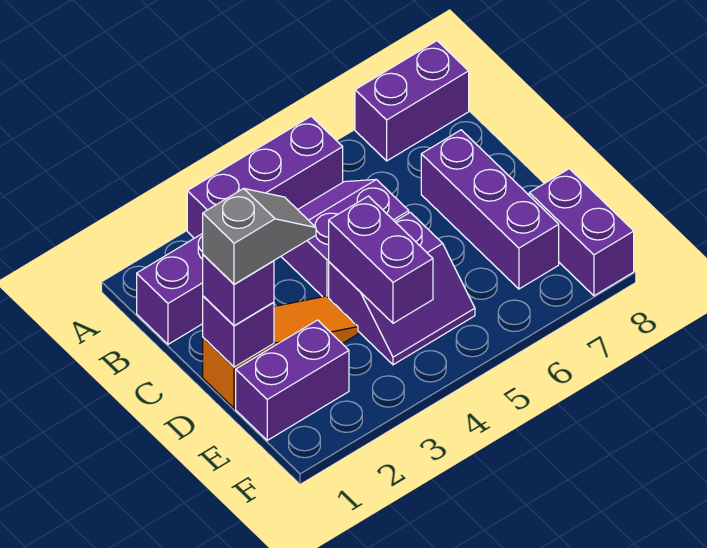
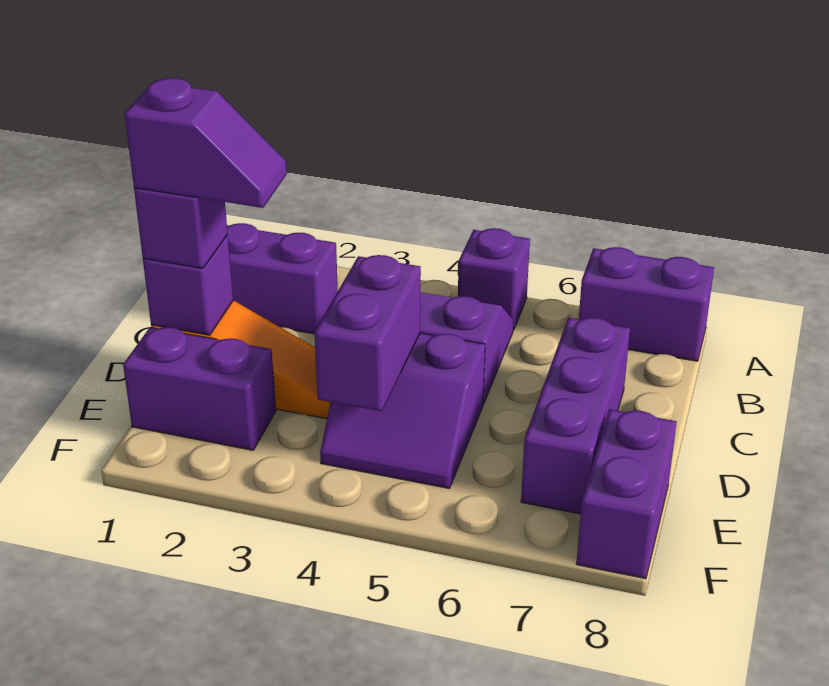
purple 1x3 brick [187,116,343,238] -> purple 1x1 brick [458,228,530,330]
grey 1x2 slope [203,188,316,284] -> purple 1x2 slope [125,78,287,208]

